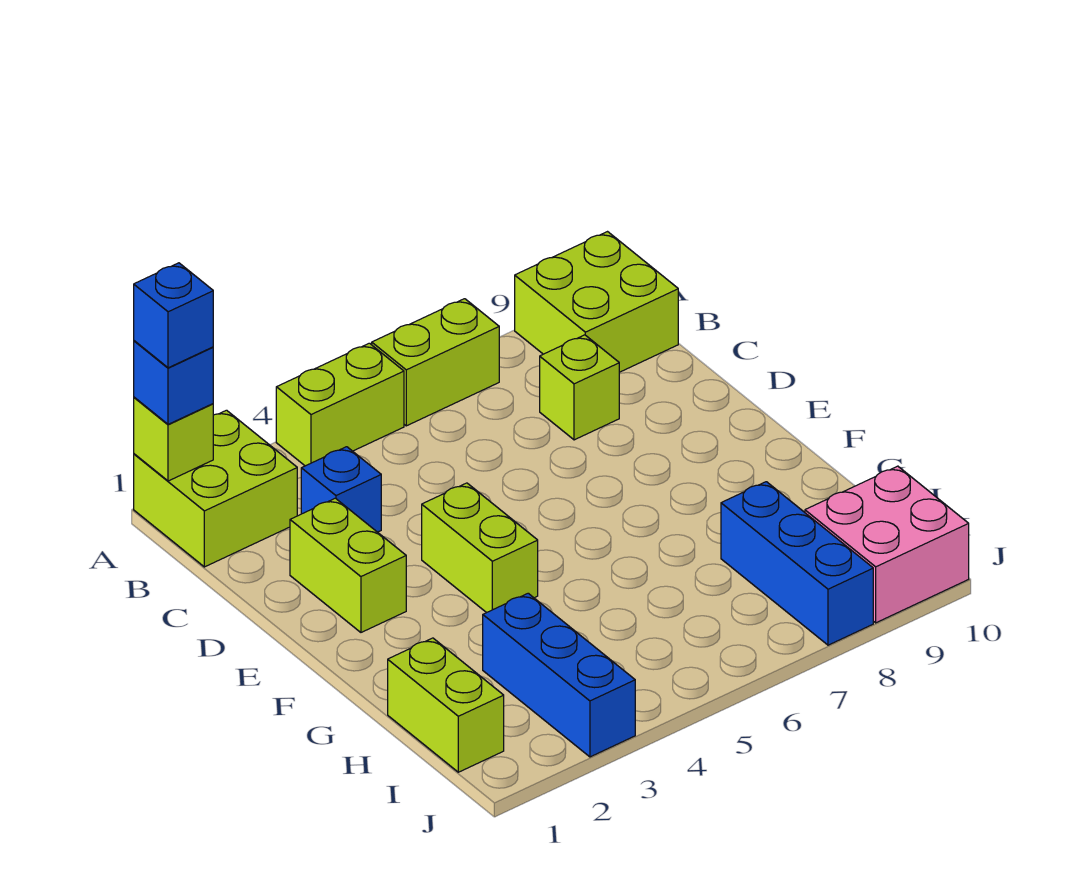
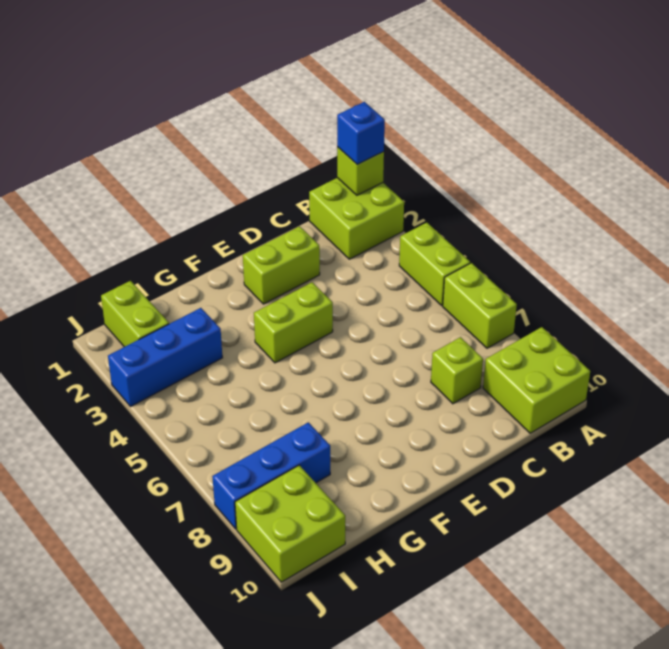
blue 1x1 brick [134,263,213,368] -> none
blue 1x1 brick [301,447,381,532] -> none
lime 1x2 brick [388,638,504,772] -> lime 1x2 brick turned to [101,281,169,347]
pink 2x2 brick [805,466,969,623] -> lime 2x2 brick [235,465,345,582]

